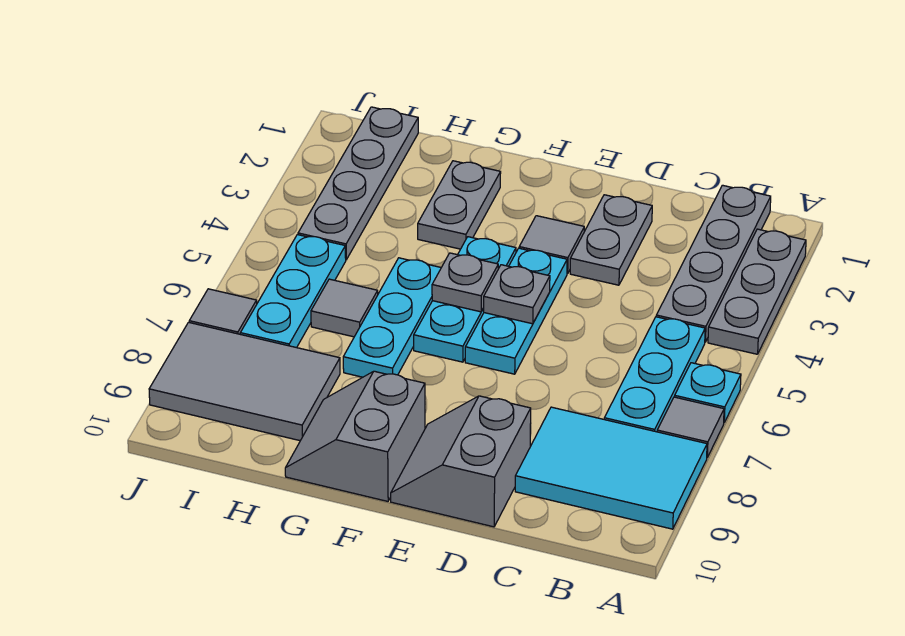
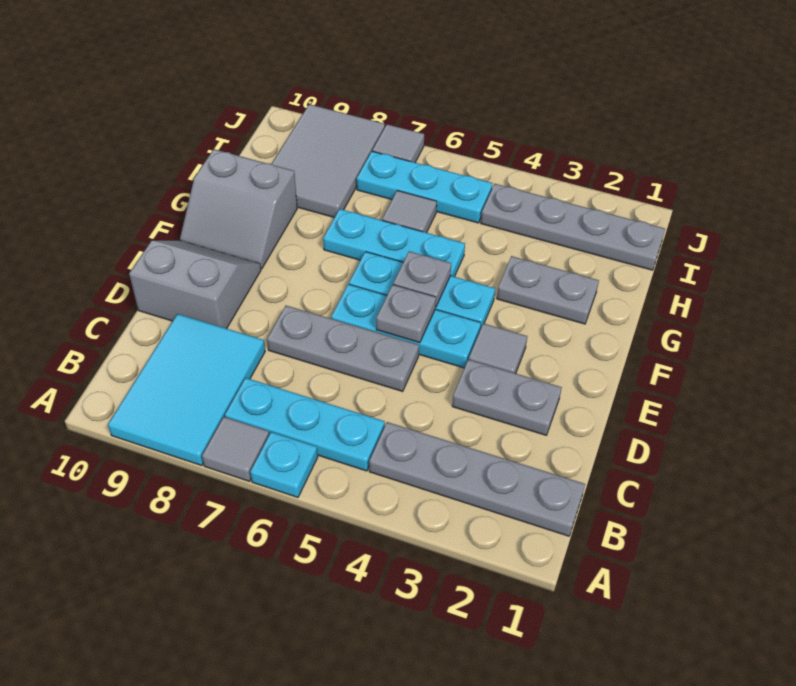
grey 1x3 plate [708,229,806,354] -> grey 1x3 plate moved to [267,306,419,391]
grey 2x2 slope [285,371,425,501] -> grey 2x2 slope turned to [180,149,297,269]

